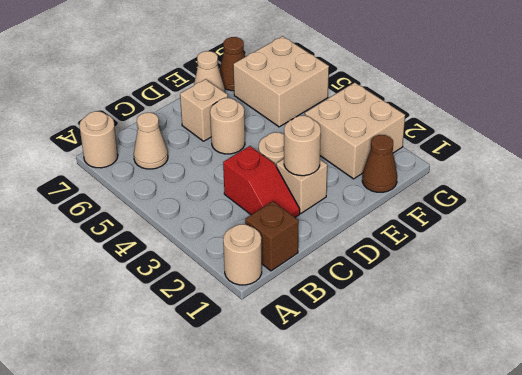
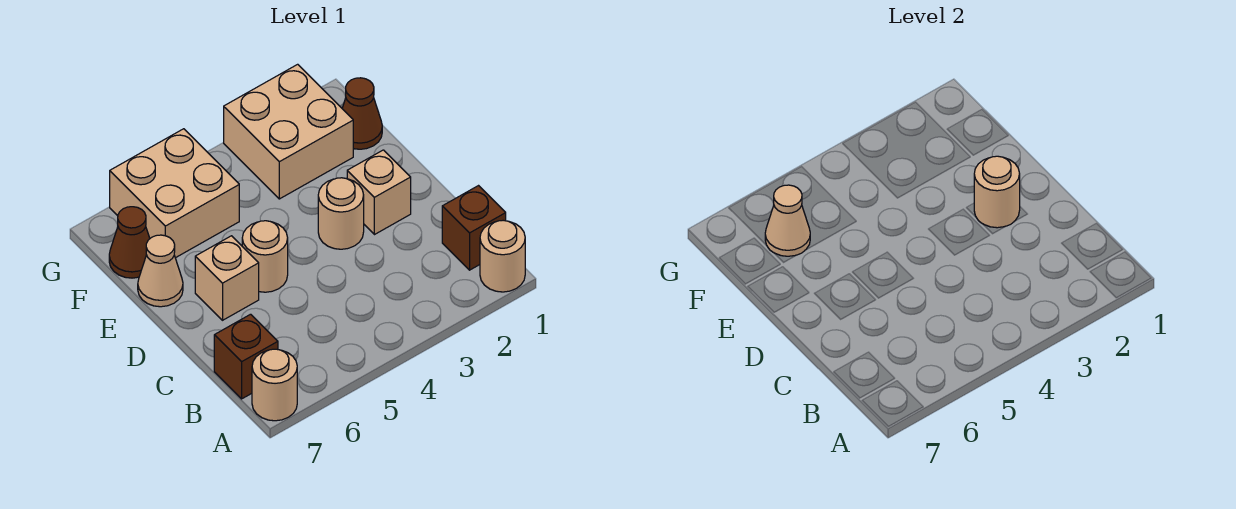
tan 1x1 cone [134,113,168,169] -> tan 1x1 cone moved to [765,185,810,256]
none -> brown 1x1 brick [214,314,278,399]
red 1x2 slope [223,146,300,217] -> none

